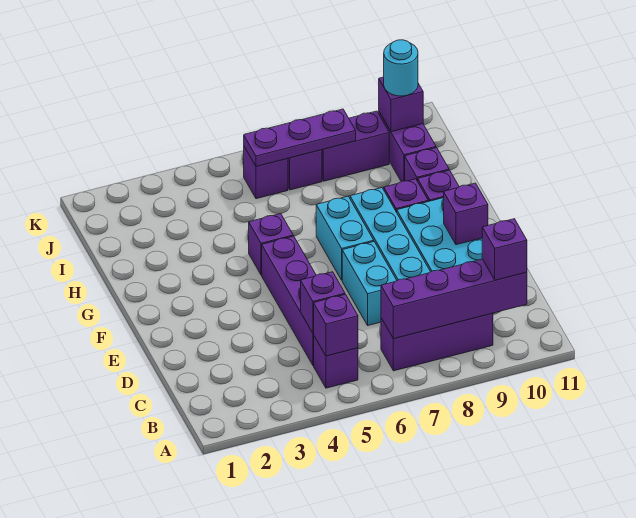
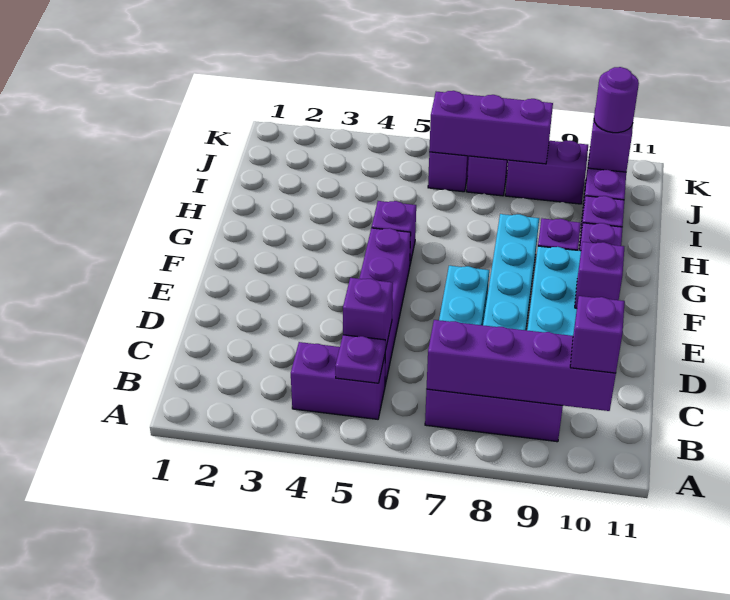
purple 1x1 brick [314,336,358,388] -> purple 1x2 brick [291,342,385,419]
purple 1x1 brick [313,294,358,356] -> purple 1x1 plate [335,335,385,383]
cyan 1x2 brick [316,196,374,280] -> none
purple 1x3 plate [244,109,356,166] -> purple 1x3 brick [429,91,553,164]
cyan 1x1 round brick [384,40,418,96] -> purple 1x1 round brick [594,67,639,133]

